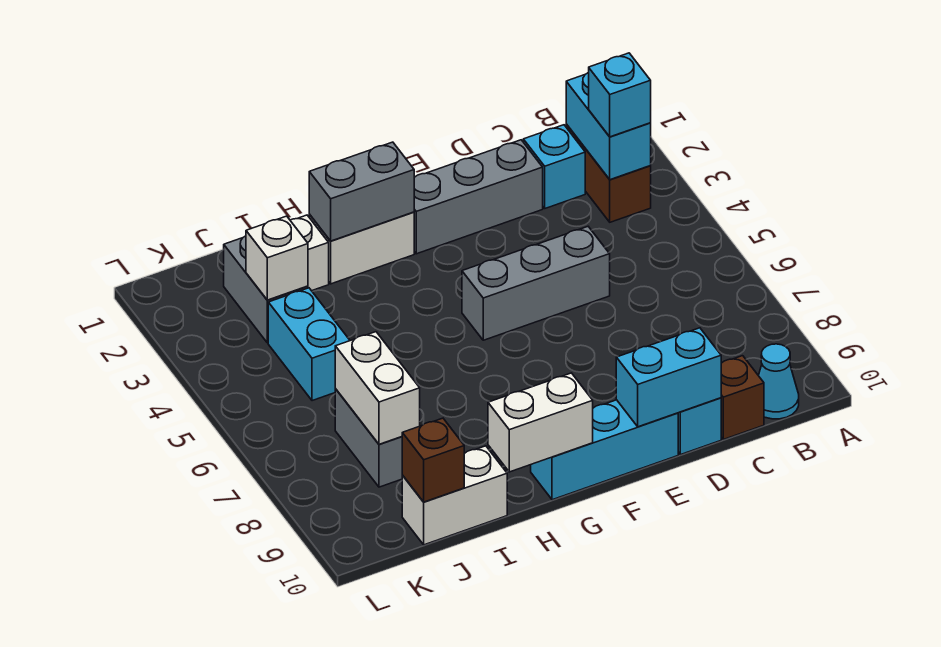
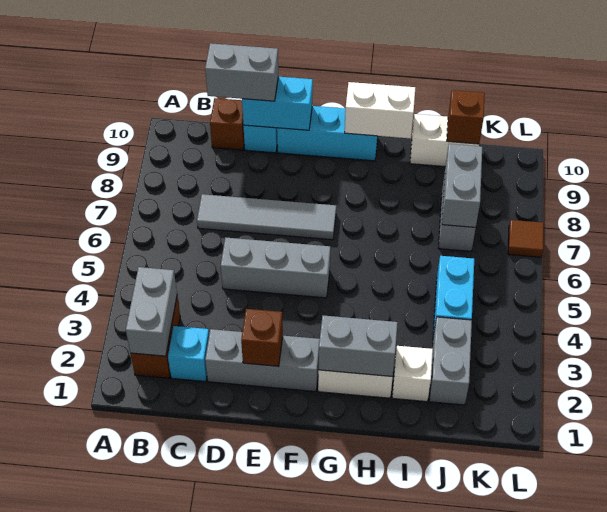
cyan 1x2 brick [566,72,651,180] -> grey 1x2 brick [126,267,177,356]
cyan 1x1 brick [589,53,651,137] -> none
cyan 1x1 cone [759,344,799,419] -> none
none -> grey 1x4 tile [197,194,336,240]
none -> grey 1x2 brick [205,43,278,101]
none -> brown 1x1 brick [241,309,283,366]
white 1x1 brick [246,216,308,300] -> none
white 1x2 brick [335,332,420,444] -> grey 1x2 brick [442,144,482,228]
none -> brown 1x1 tile [508,220,544,257]

